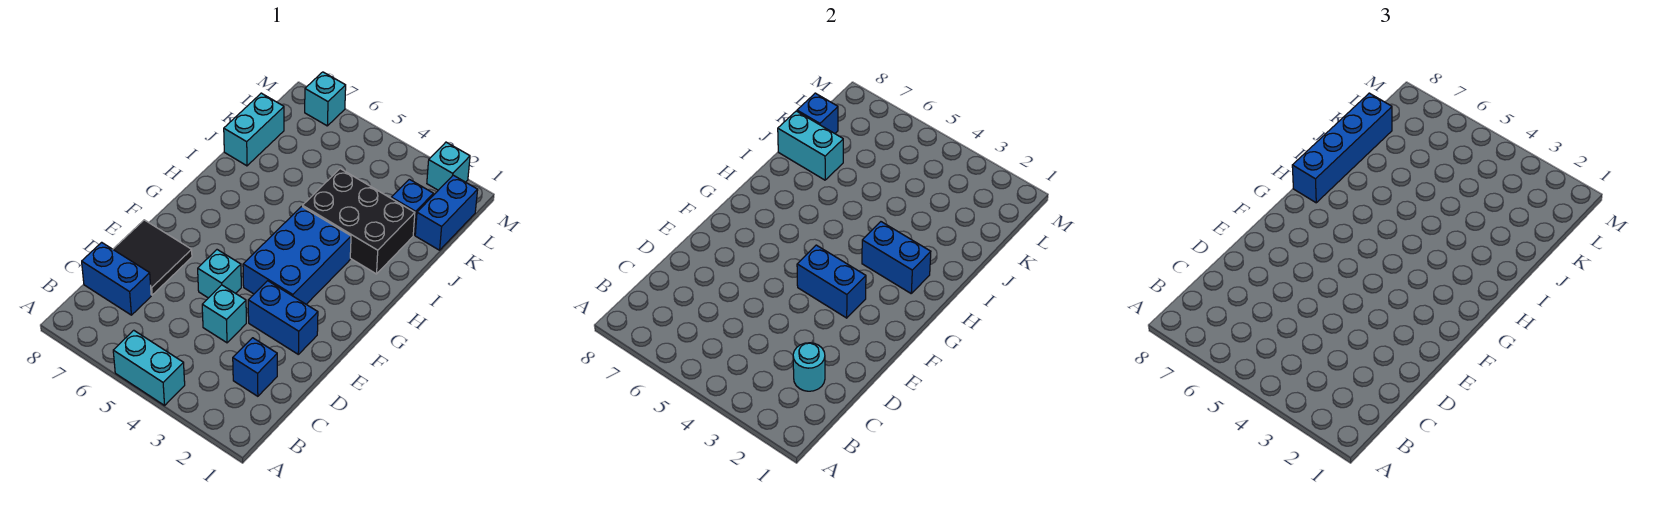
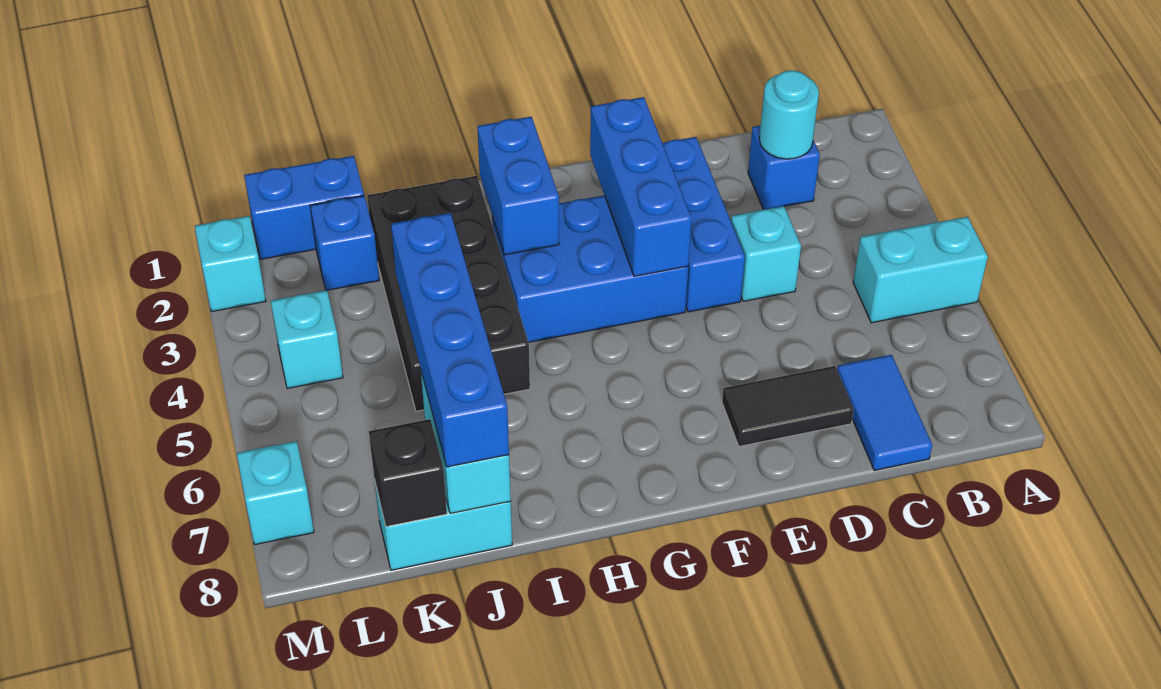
cyan 1x2 brick [113,330,185,405] -> cyan 1x2 brick turned to [853,217,988,323]
blue 1x2 brick [82,242,151,315] -> blue 1x2 tile [837,355,932,470]
black 2x2 tile [113,220,192,295] -> black 1x2 tile [722,366,854,446]
blue 1x2 brick [248,281,318,354] -> blue 1x3 brick [662,137,745,312]
cyan 1x1 brick [198,250,241,298] -> cyan 1x1 brick moved to [271,290,343,388]
blue 1x2 brick [797,245,866,318] -> blue 1x3 brick [590,97,692,276]
blue 1x4 brick [1292,93,1392,203] -> blue 1x4 brick turned to [391,213,509,467]
black 2x3 brick [303,169,415,274] -> black 2x4 brick [367,176,530,411]
blue 1x1 brick [797,93,838,133] -> black 1x1 brick [369,419,447,527]

